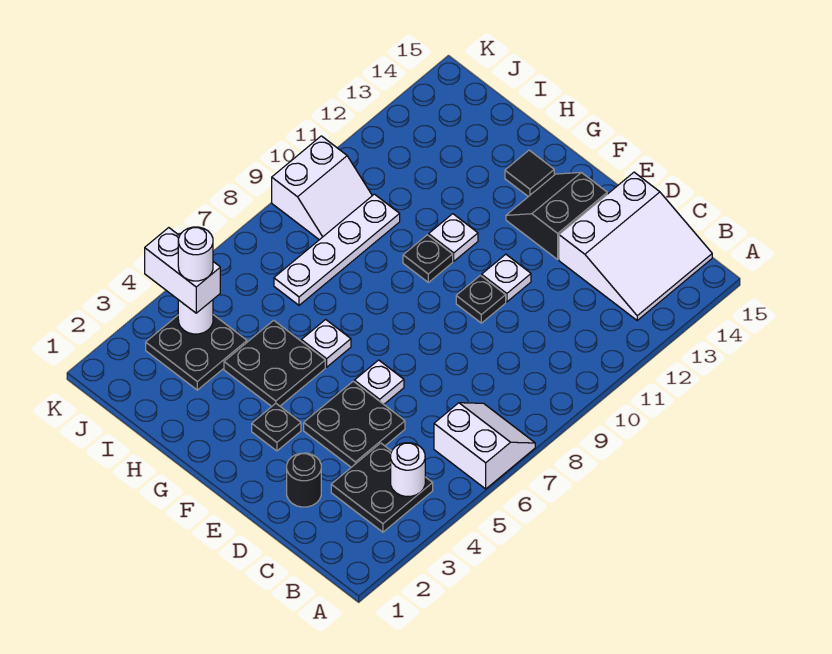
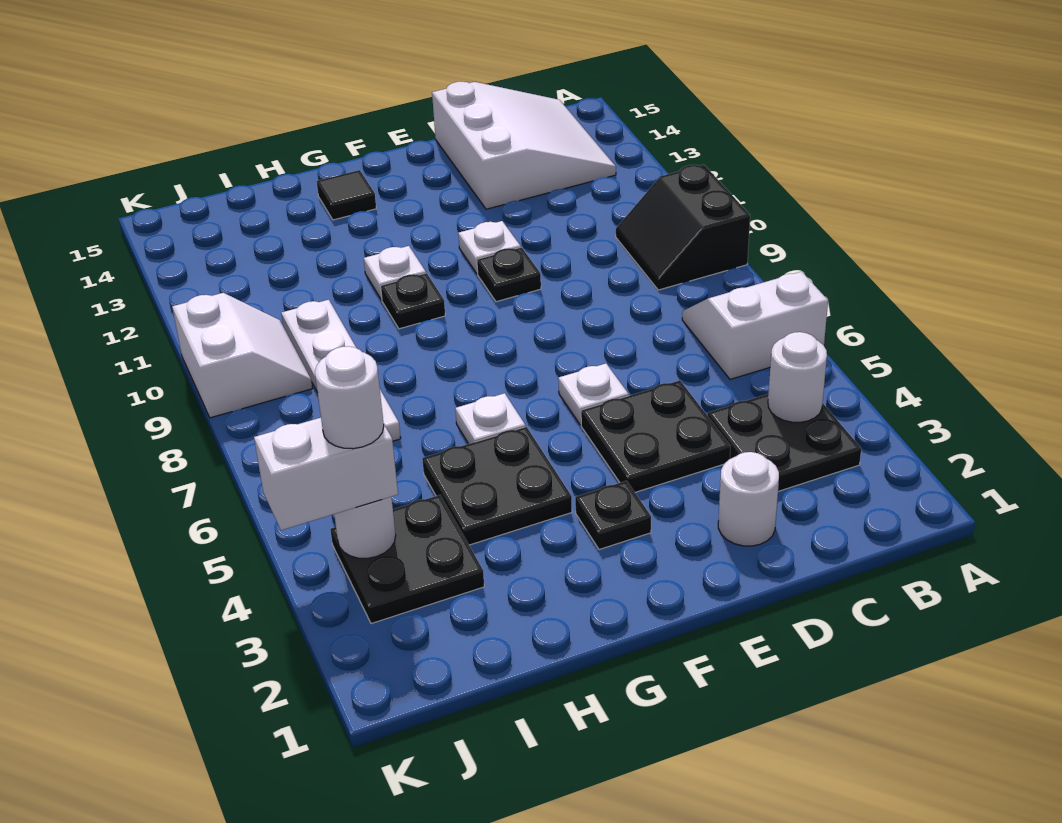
black 1x1 round brick [287,453,321,507] -> white 1x1 round brick [718,452,779,546]
black 2x2 slope [506,172,607,259] -> black 2x2 slope moved to [616,165,750,290]

